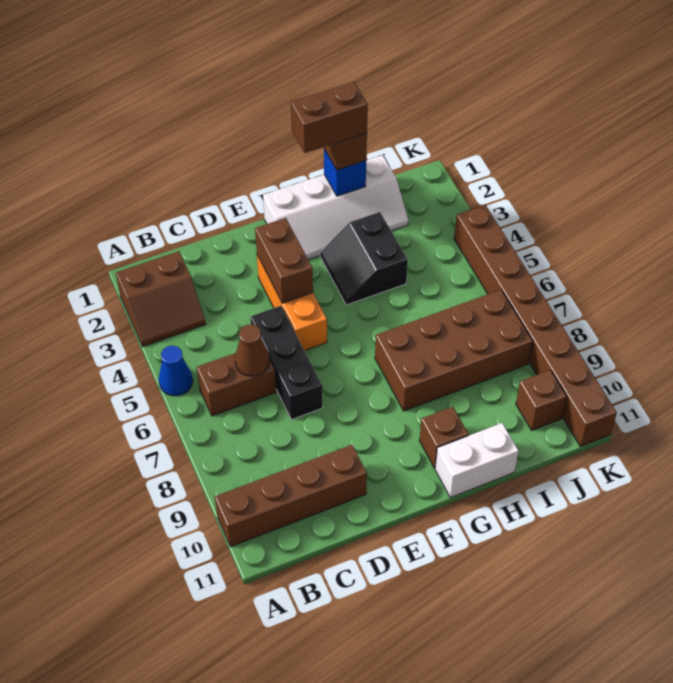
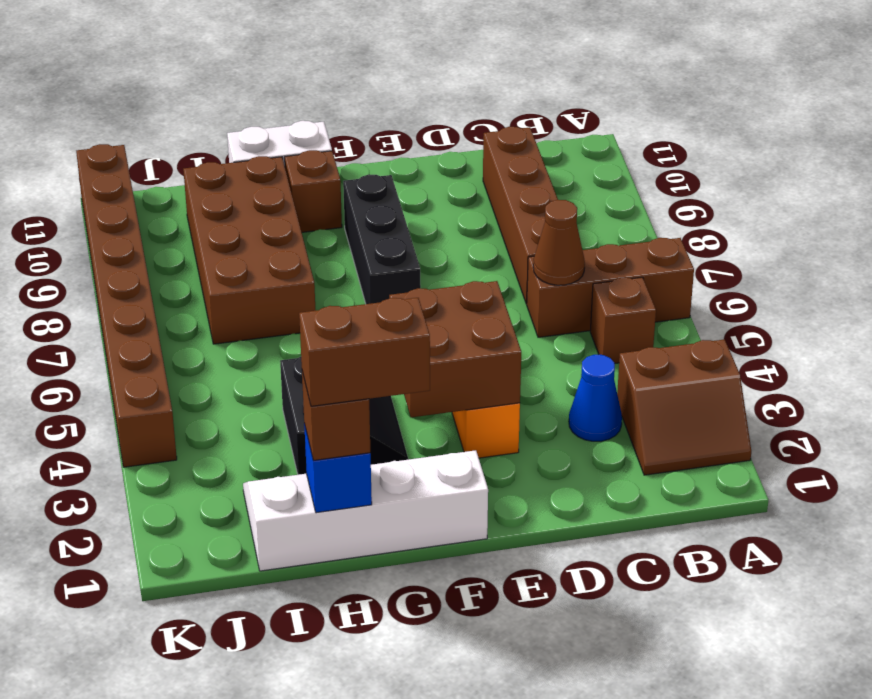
brown 2x2 slope [116,251,205,346] -> brown 2x2 slope turned to [617,339,751,475]
blue 1x1 cone [159,346,193,396] -> blue 1x1 cone moved to [569,355,622,441]
brown 1x4 brick [215,445,367,547] -> brown 1x4 brick turned to [483,127,558,304]
brown 1x2 brick [197,353,276,416] -> brown 1x3 brick [527,238,694,337]
black 1x3 brick [250,306,323,420] -> black 1x3 brick moved to [343,174,421,304]
brown 1x2 brick [255,218,313,303] -> brown 2x2 brick [389,281,521,417]
brown 2x4 brick [375,290,533,411] -> brown 2x4 brick turned to [183,156,316,344]
brown 1x1 brick [516,370,567,430] -> brown 1x1 brick moved to [590,277,656,363]

